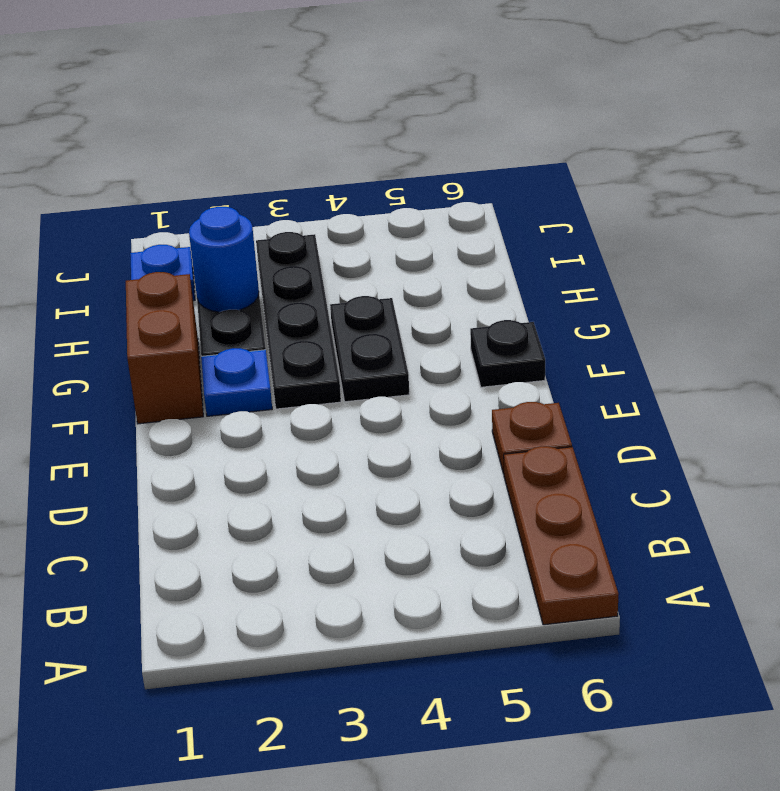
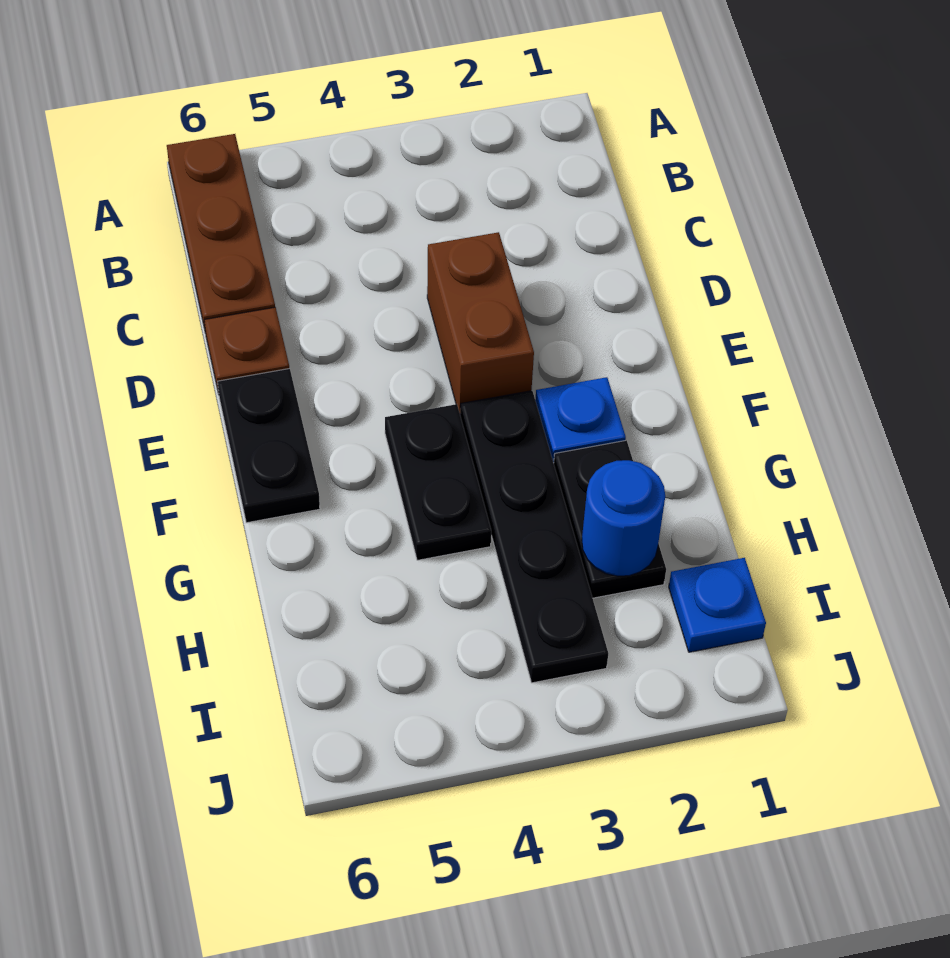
brown 1x2 brick [126,272,203,424] -> brown 1x2 brick moved to [427,232,534,414]
black 1x1 plate [470,320,545,387] -> black 1x2 plate [218,368,320,523]

